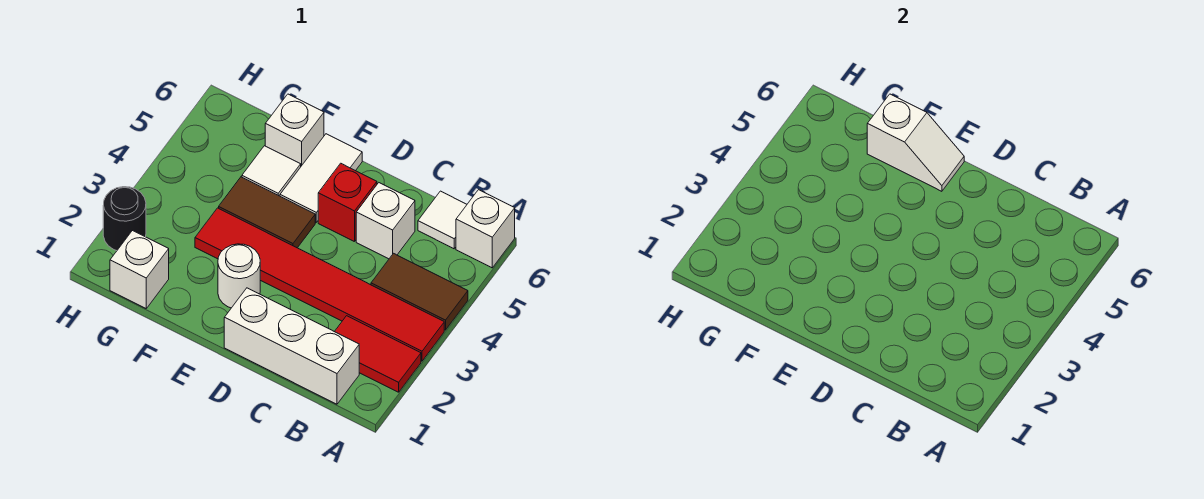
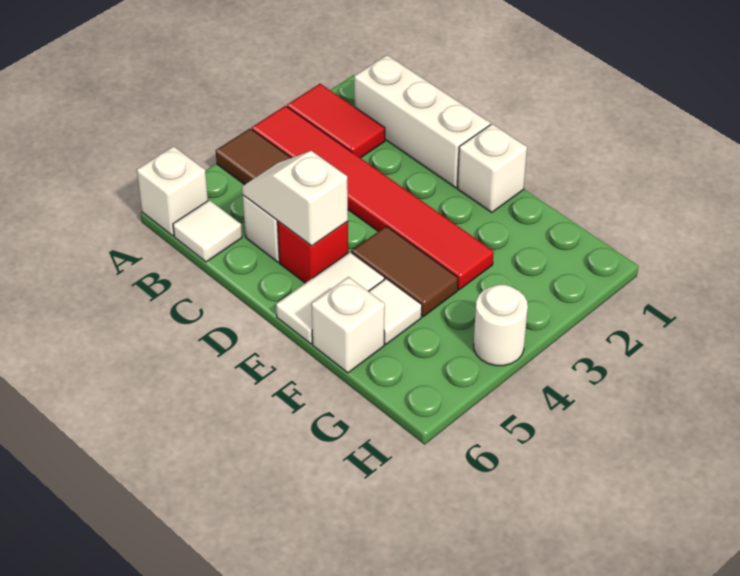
white 1x1 round brick [218,244,260,308] -> white 1x1 round brick moved to [474,284,528,366]
white 1x2 slope [867,94,964,191] -> white 1x2 slope moved to [242,151,348,246]
white 1x1 brick [110,231,169,308] -> white 1x1 brick moved to [458,124,527,212]
black 1x1 round brick [103,187,146,251] -> none

